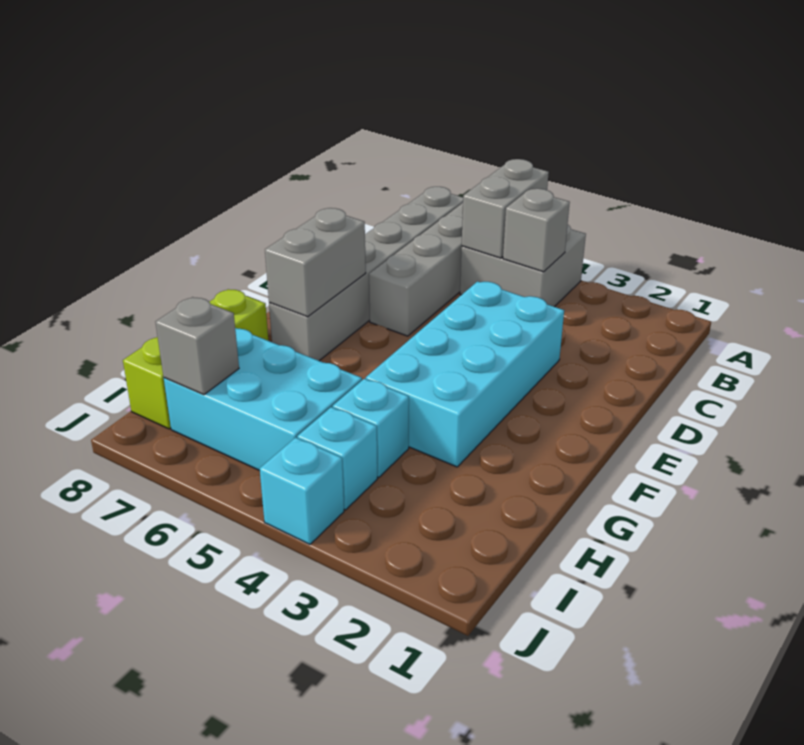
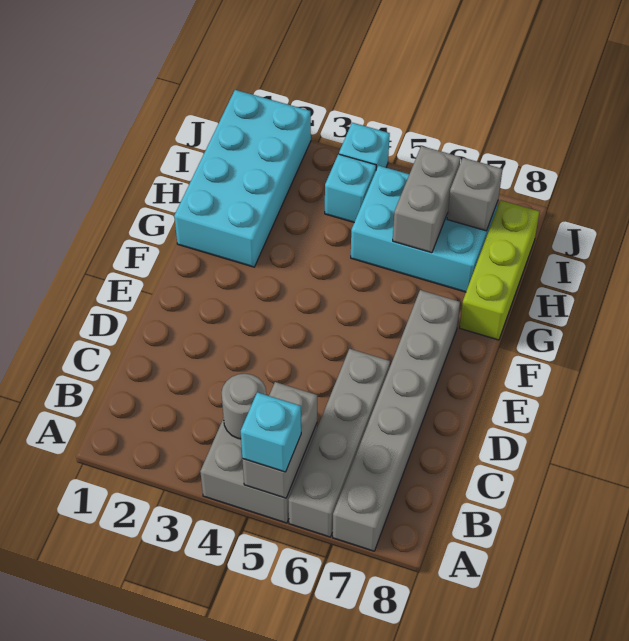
grey 1x1 brick [503,189,570,272] -> grey 1x1 round brick [221,374,266,439]
cyan 2x4 brick [366,282,564,467] -> cyan 2x4 brick moved to [174,90,311,267]
grey 1x2 brick [265,208,366,317] -> grey 1x2 brick moved to [393,146,461,253]
cyan 1x1 brick [333,379,409,478] -> cyan 1x1 brick moved to [241,392,301,472]

